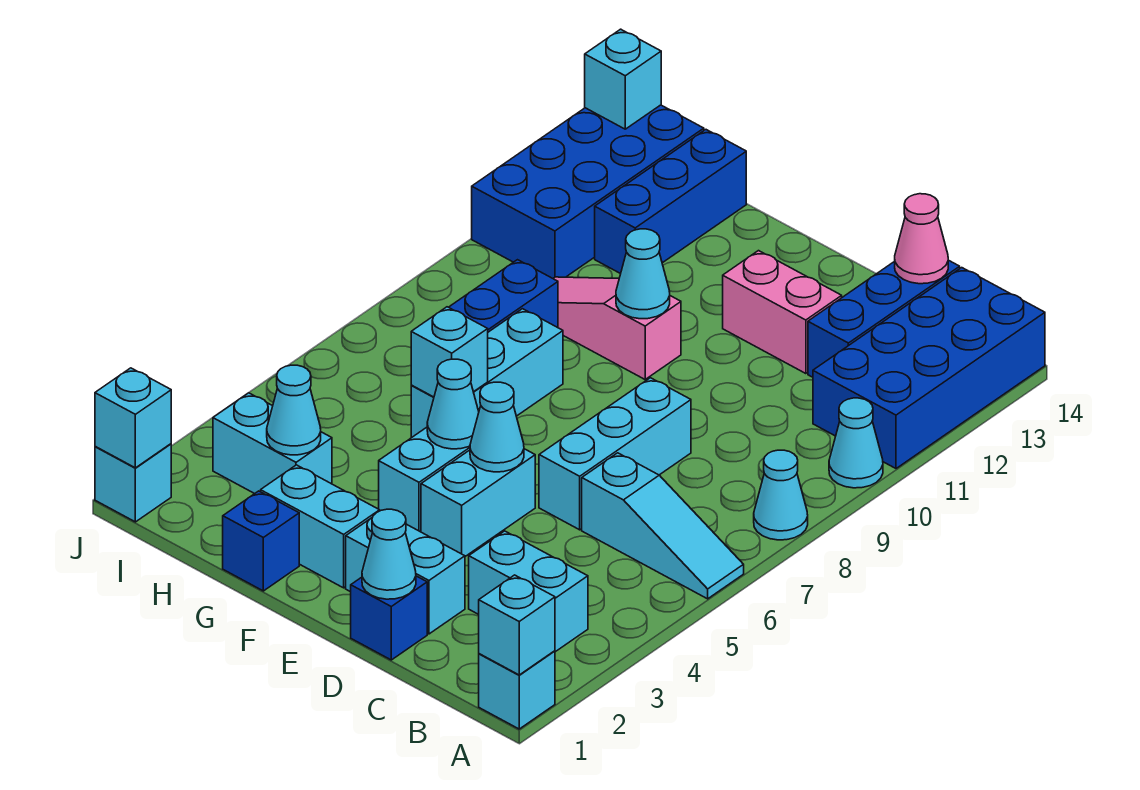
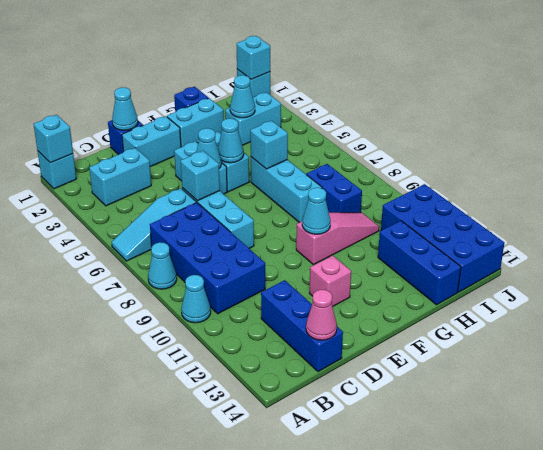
blue 2x4 brick [813,268,1045,468] -> blue 2x4 brick moved to [150,202,265,314]
pink 1x2 brick [723,251,842,374] -> pink 1x1 brick [310,256,351,307]
cyan 1x1 brick [585,29,661,129] -> cyan 1x1 brick moved to [181,151,220,201]

